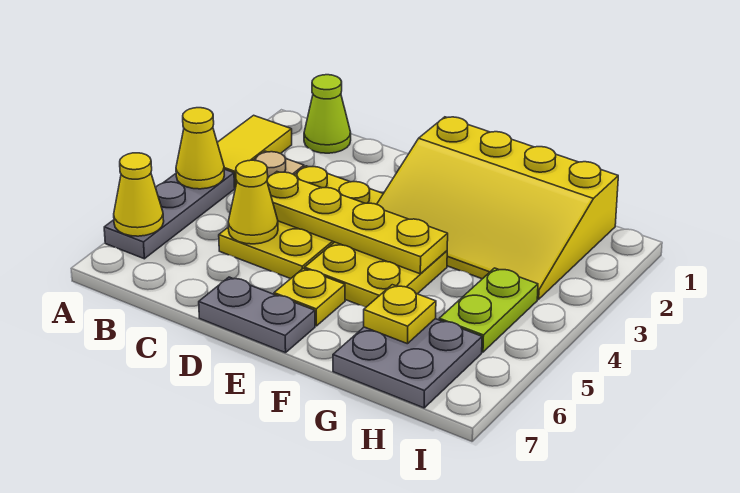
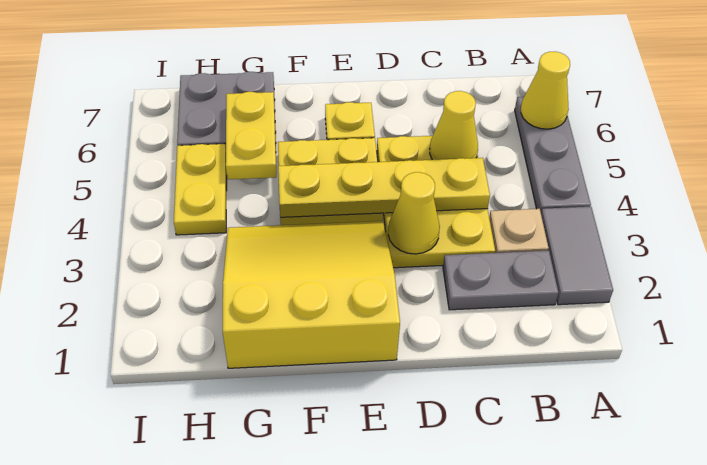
yellow 1x2 tile [217,115,292,188] -> grey 1x2 tile [541,207,613,305]
yellow 1x1 cone [176,108,224,189] -> yellow 1x1 cone moved to [388,172,440,254]
lime 1x1 cone [304,75,351,153] -> none
grey 1x2 plate [199,277,315,353] -> grey 1x2 plate moved to [443,251,559,310]
yellow 3x4 slope [377,117,618,299] -> yellow 3x3 slope [223,221,400,368]
yellow 1x1 plate [364,285,436,344] -> yellow 1x2 plate [226,92,276,179]
lime 1x2 plate [439,268,538,352] -> yellow 1x2 plate [174,144,227,235]

